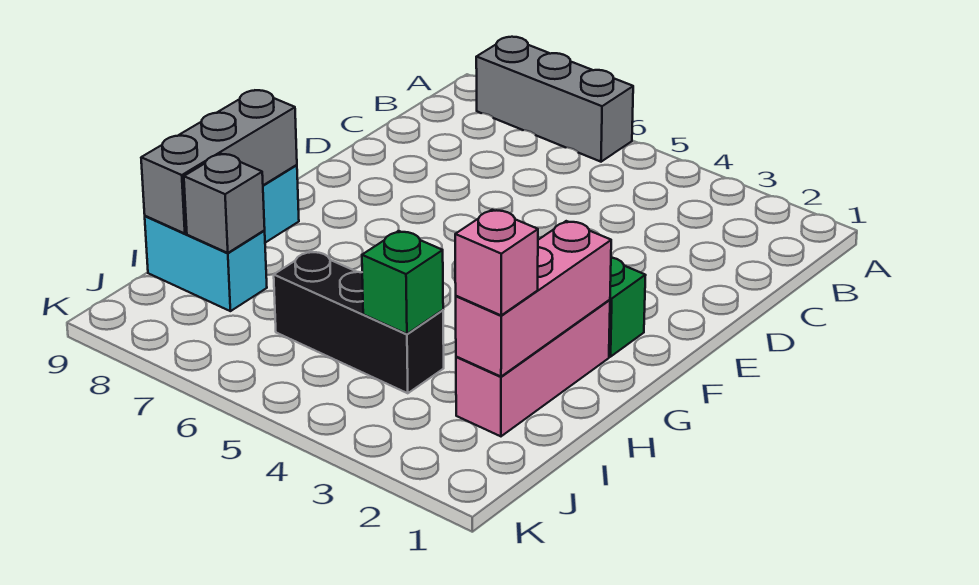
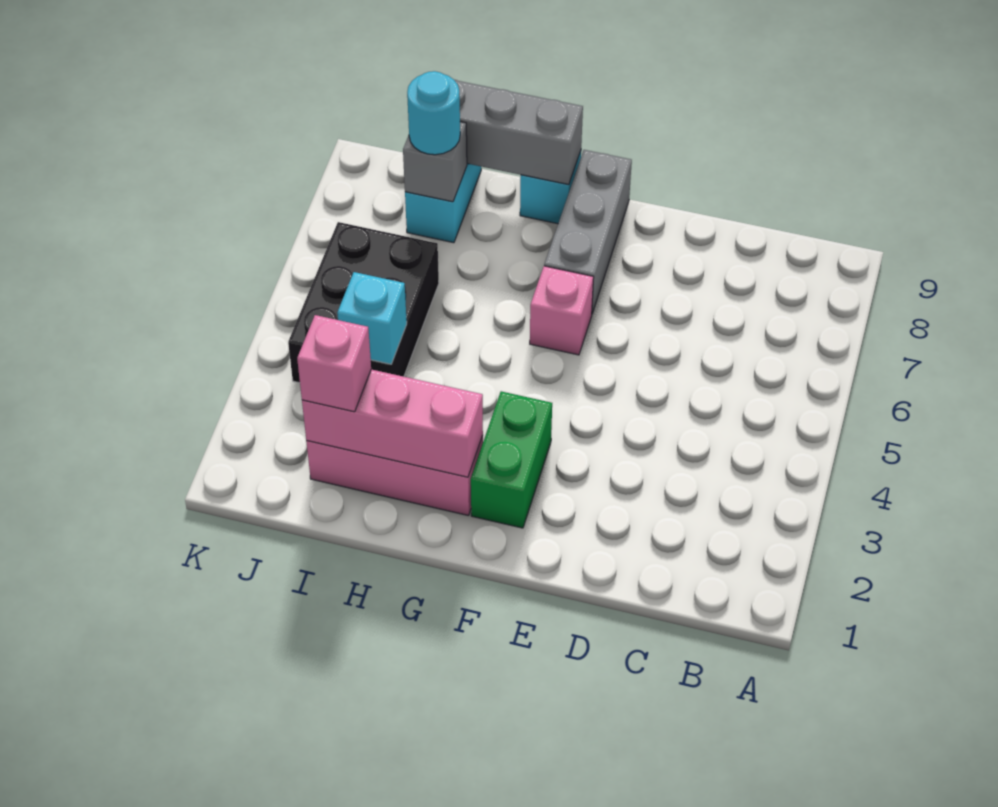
grey 1x3 brick [476,37,633,162] -> grey 1x3 brick moved to [544,150,632,313]
none -> pink 1x1 brick [530,266,594,355]
black 1x3 brick [274,251,444,393] -> black 2x3 brick [288,222,439,383]
green 1x1 brick [362,231,443,334] -> cyan 1x1 brick [337,272,407,364]
none -> cyan 1x1 round brick [407,71,460,155]

